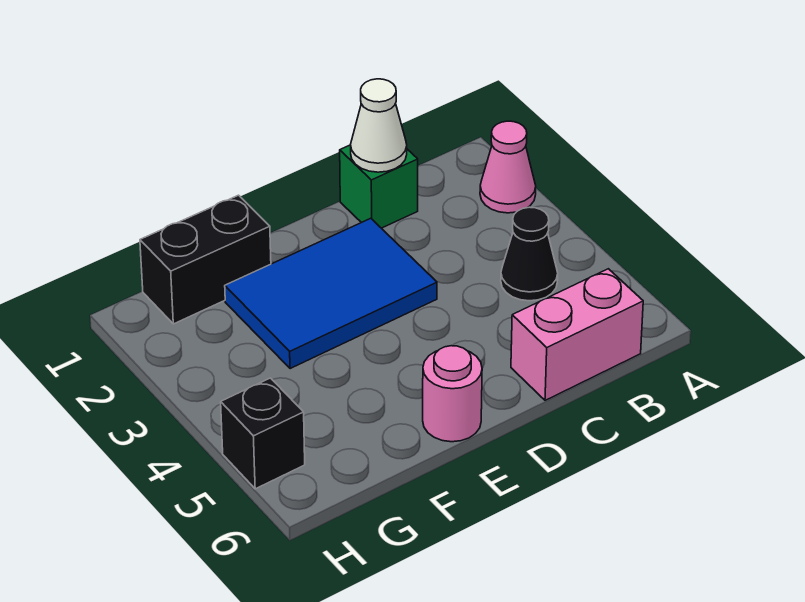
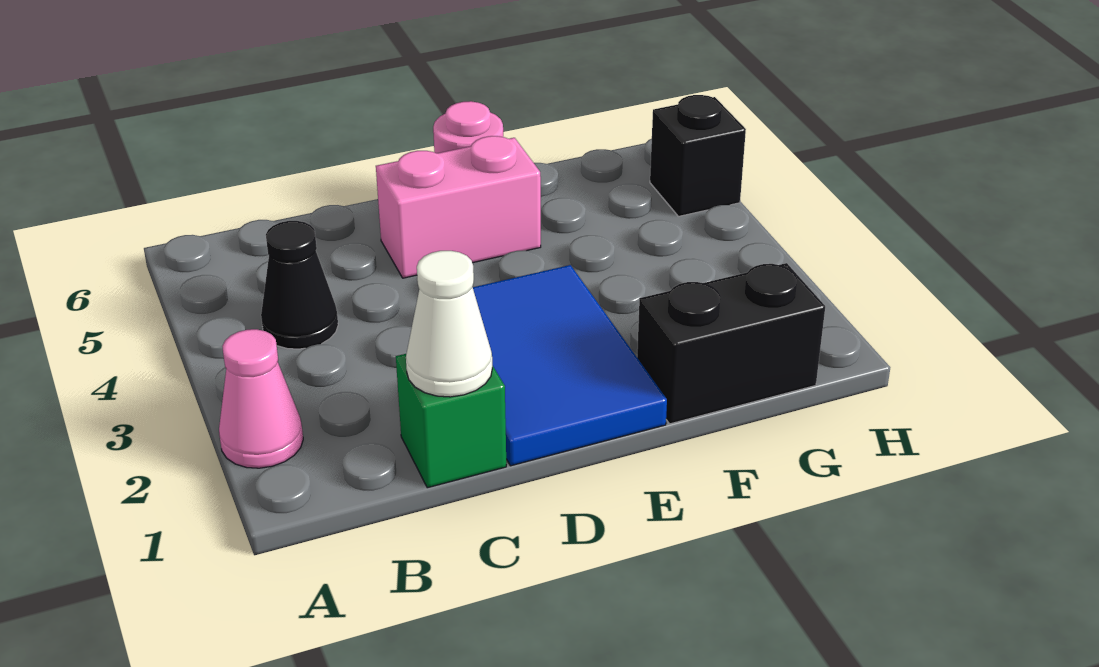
pink 1x2 brick [511,269,643,400] -> pink 1x2 brick moved to [376,136,541,278]
blue 2x3 tile [225,218,437,369] -> blue 2x3 tile turned to [473,265,667,466]

